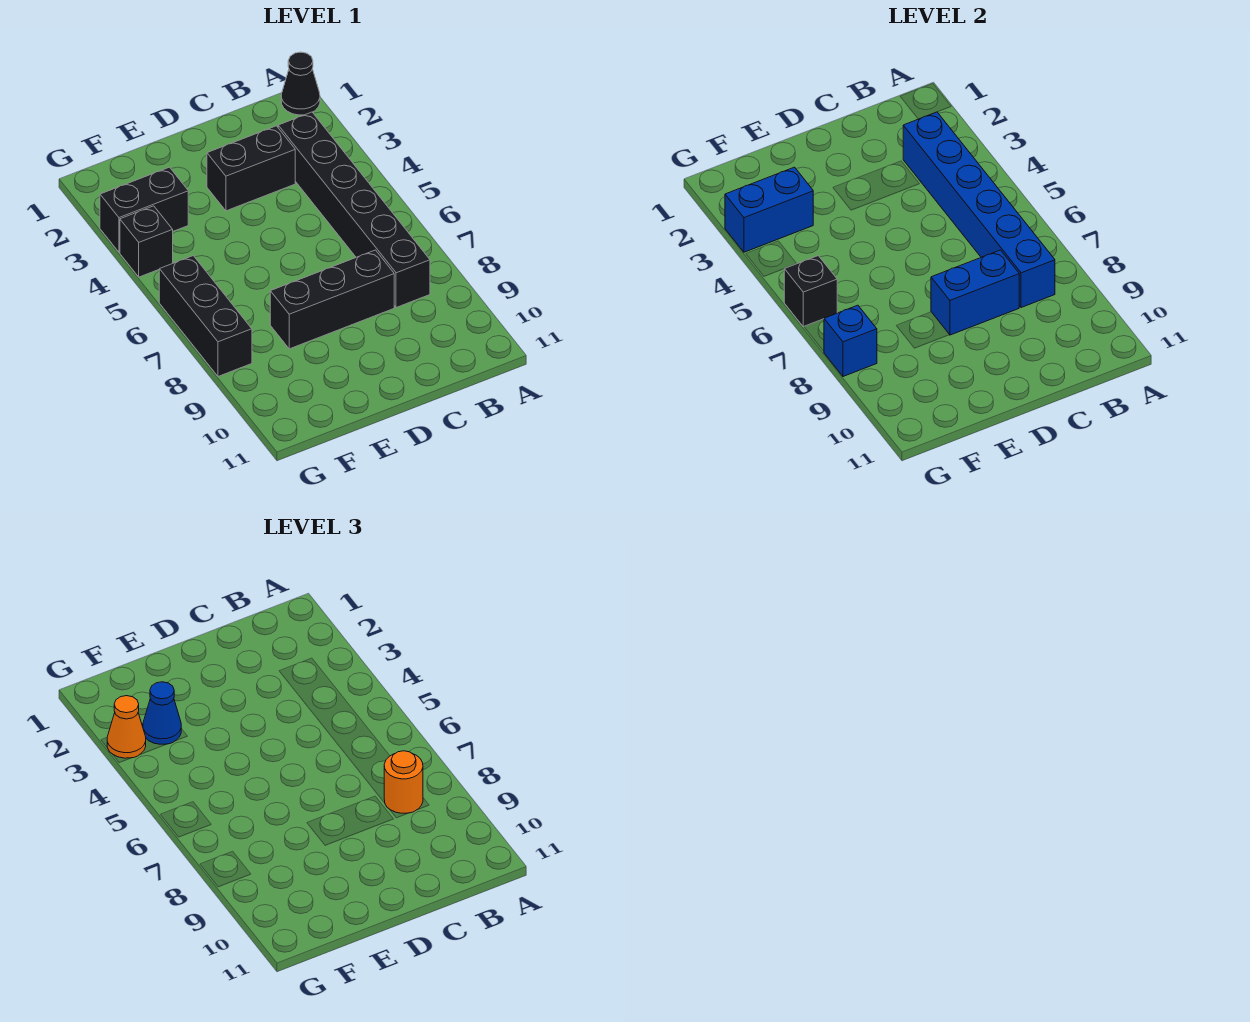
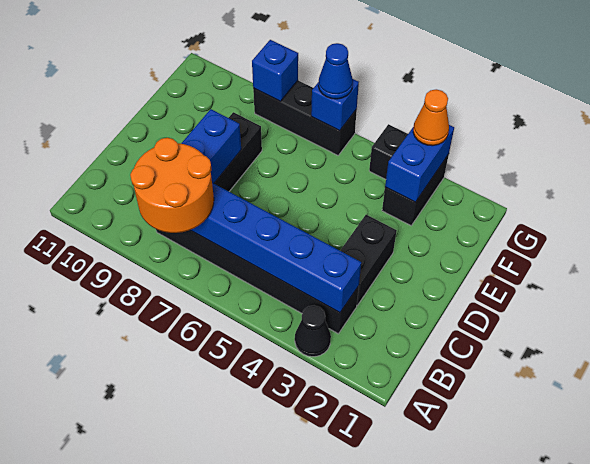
black 1x1 cone [281,52,320,115] -> black 1x1 cone moved to [295,305,331,357]
orange 1x1 round brick [384,751,423,813] -> orange 2x2 round brick [130,138,214,233]
blue 1x1 cone [143,682,181,744] -> blue 1x1 cone moved to [318,43,353,99]
black 1x1 brick [784,256,837,327] -> blue 1x1 brick [311,79,359,131]

